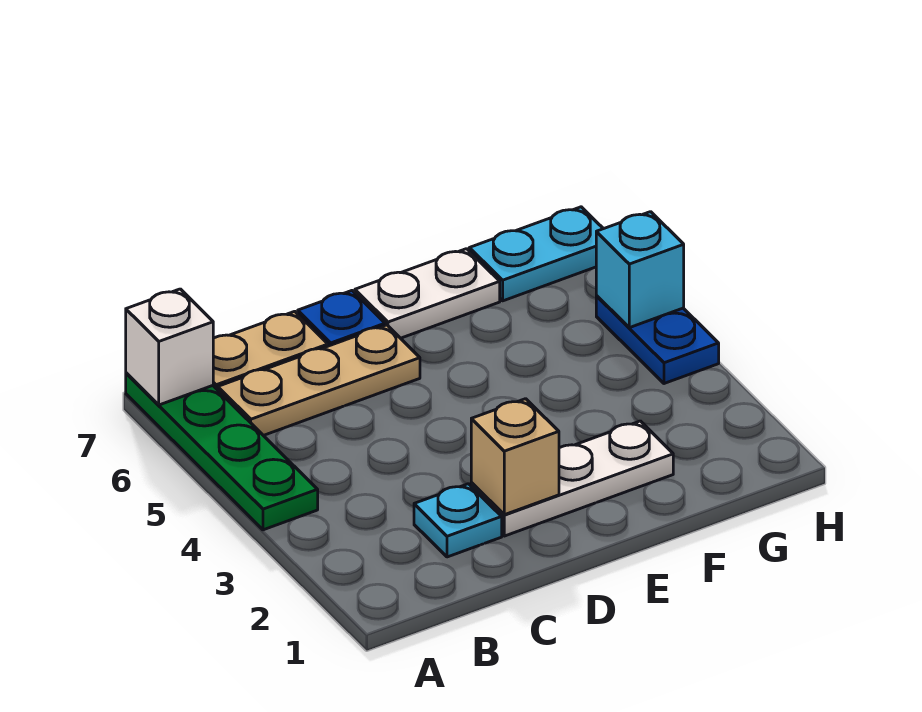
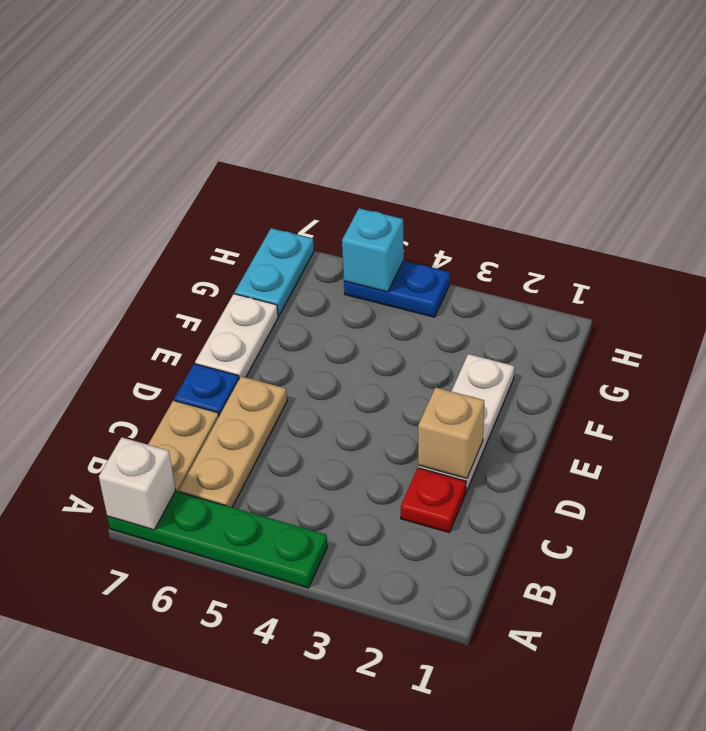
cyan 1x1 plate [414,484,502,557] -> red 1x1 plate [401,468,466,533]

